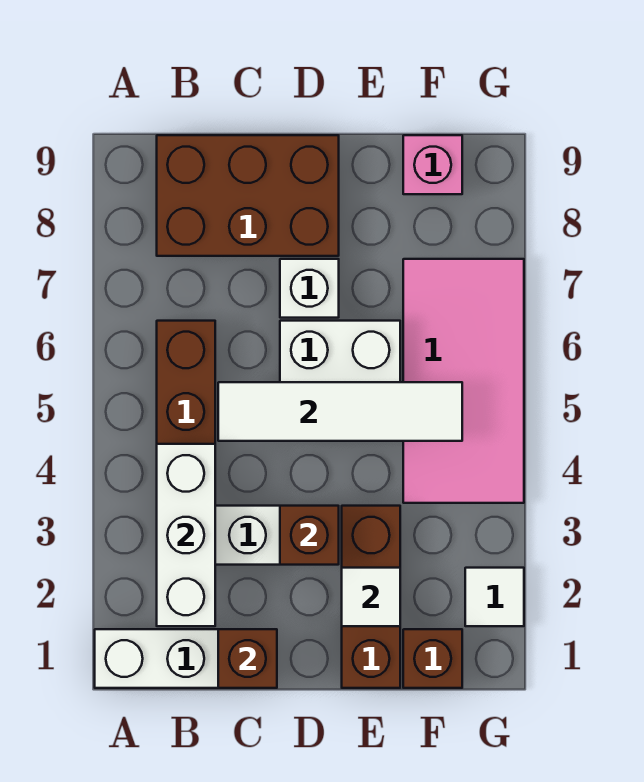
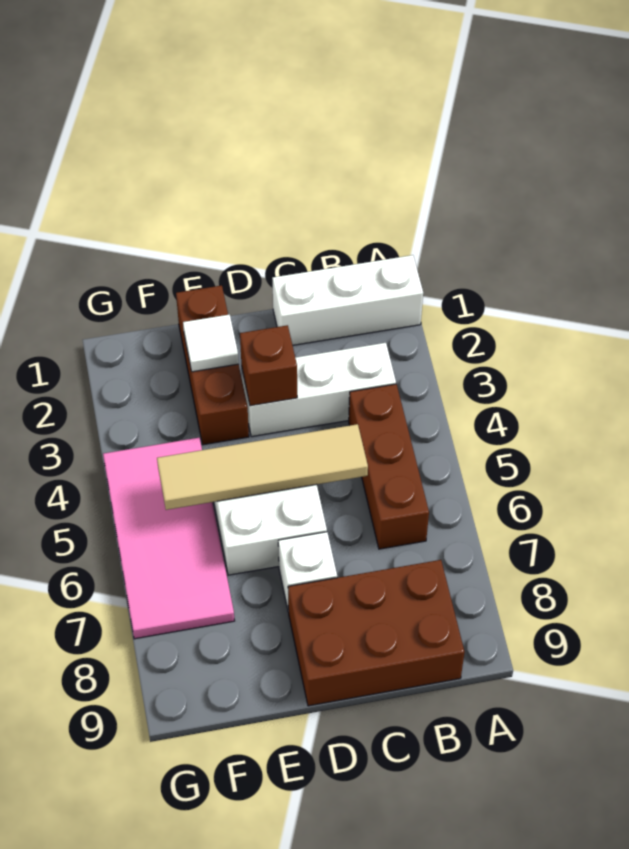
white 1x3 brick [157,444,215,626] -> none
brown 1x1 brick [218,629,277,688] -> none
white 1x4 tile [218,382,462,441] -> tan 1x4 tile [157,424,368,510]
brown 1x1 brick [403,629,462,688] -> none
pink 1x1 brick [403,135,462,194] -> none
white 1x1 tile [465,568,524,626] -> none

